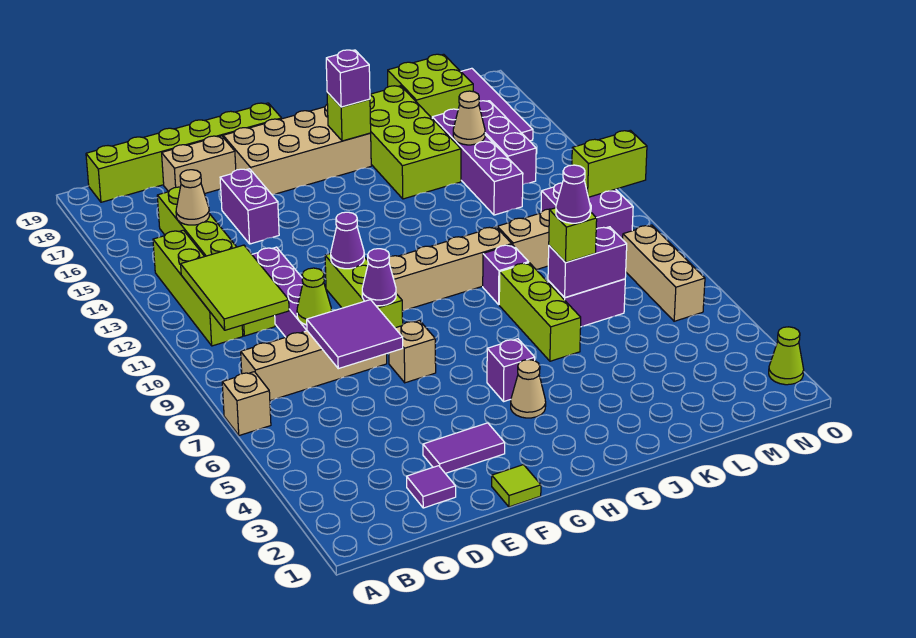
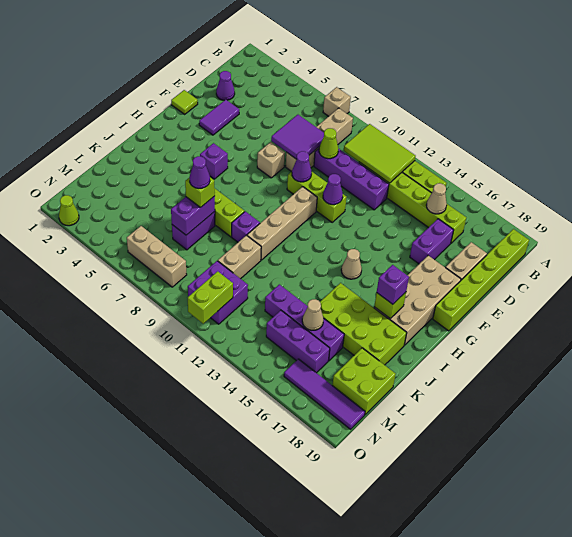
purple 1x1 tile [407,466,456,508] -> purple 1x1 cone [216,71,235,100]
purple 1x2 brick [220,169,279,244] -> purple 1x2 brick turned to [410,219,454,264]
tan 1x1 cone [511,360,546,418] -> tan 1x1 cone moved to [341,249,362,279]

